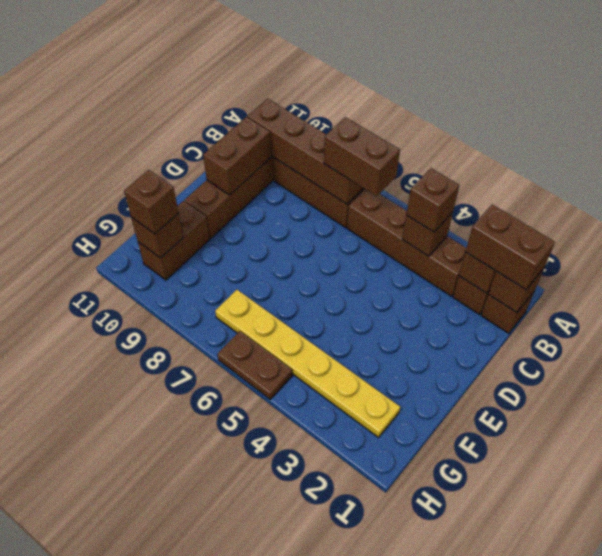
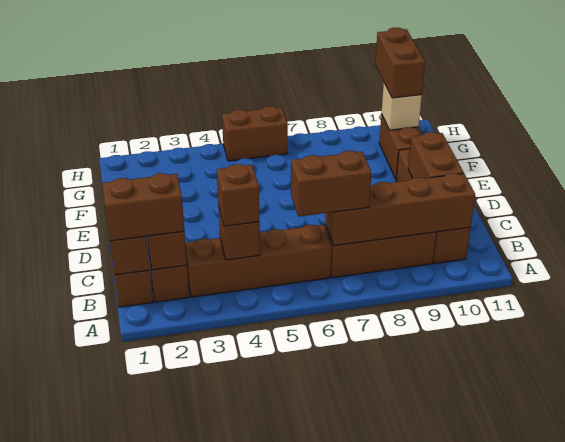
yellow 1x6 plate [215,290,400,437] -> none
brown 1x1 brick [131,213,183,258] -> tan 1x1 brick [382,83,422,130]
brown 1x1 brick [124,170,179,234] -> brown 1x2 brick [375,27,425,98]
brown 1x2 plate [218,331,292,399] -> brown 1x2 brick [222,106,288,161]

